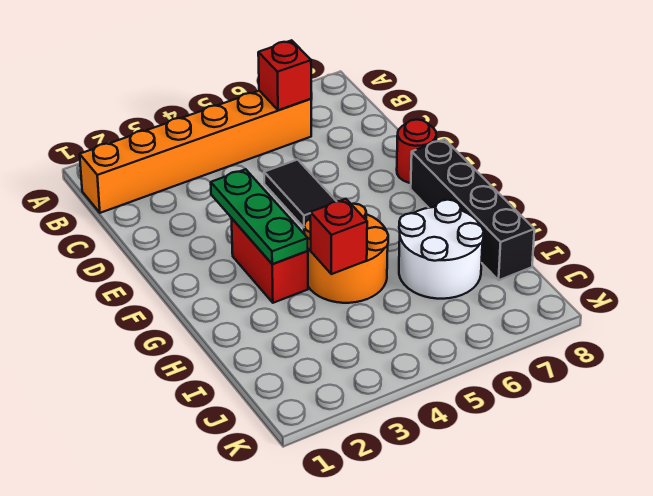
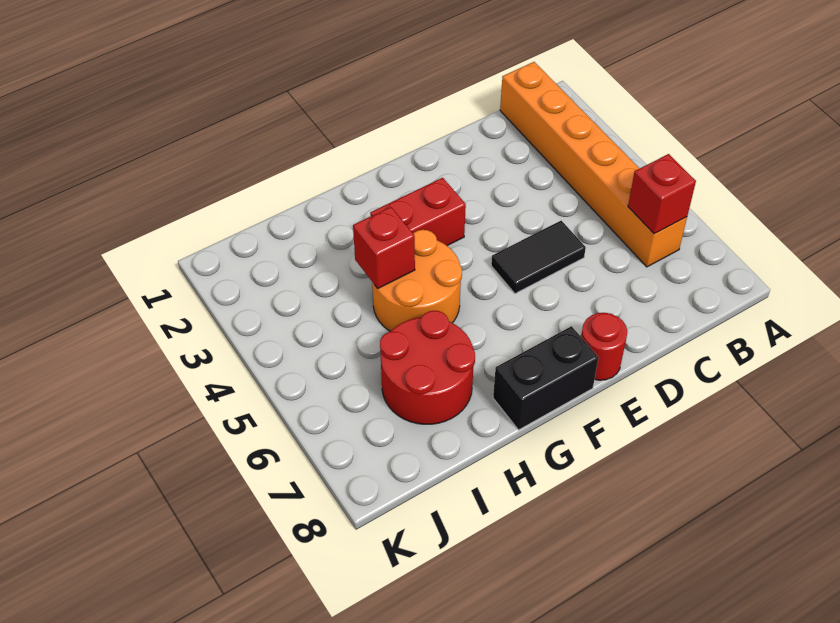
green 1x3 plate [211,169,308,264] -> none
black 1x4 brick [411,139,534,280] -> black 1x2 brick [493,326,599,430]
white 2x2 round brick [399,200,484,299] -> red 2x2 round brick [380,311,475,424]

